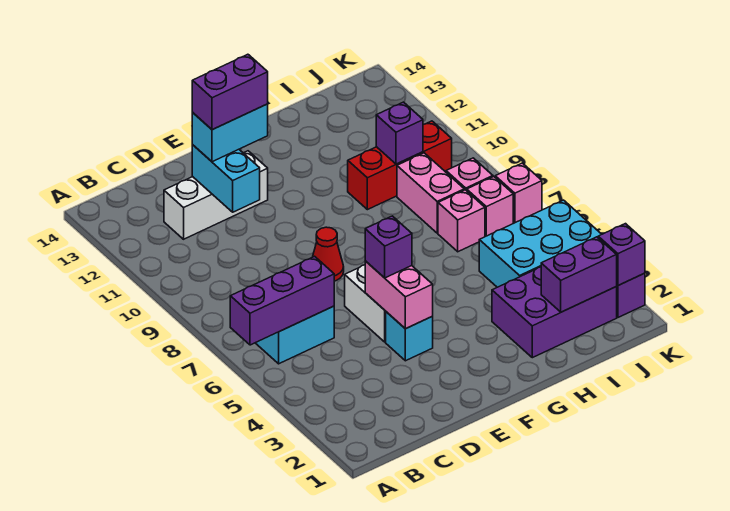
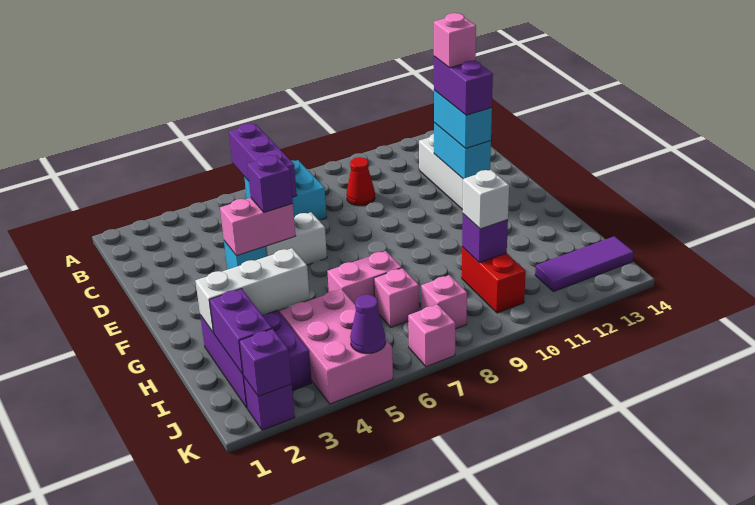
cyan 1x2 brick [192,145,260,212] -> cyan 1x2 brick turned to [434,123,491,179]
red 1x1 cone [313,227,344,281] -> red 1x1 cone moved to [347,157,375,206]
none -> white 1x3 brick [195,248,310,333]
red 1x3 brick [348,121,452,210] -> red 1x2 brick [462,247,526,313]
cyan 2x3 brick [479,200,602,287] -> pink 2x3 brick [280,289,393,404]
pink 1x2 brick [397,153,464,233] -> pink 1x2 brick moved to [327,251,402,304]
none -> white 1x1 brick [463,170,509,229]
pink 1x1 brick [467,177,513,237] -> pink 1x1 brick moved to [434,13,476,68]
none -> purple 1x3 tile [535,236,634,292]
none -> purple 1x1 cone [350,294,386,354]

